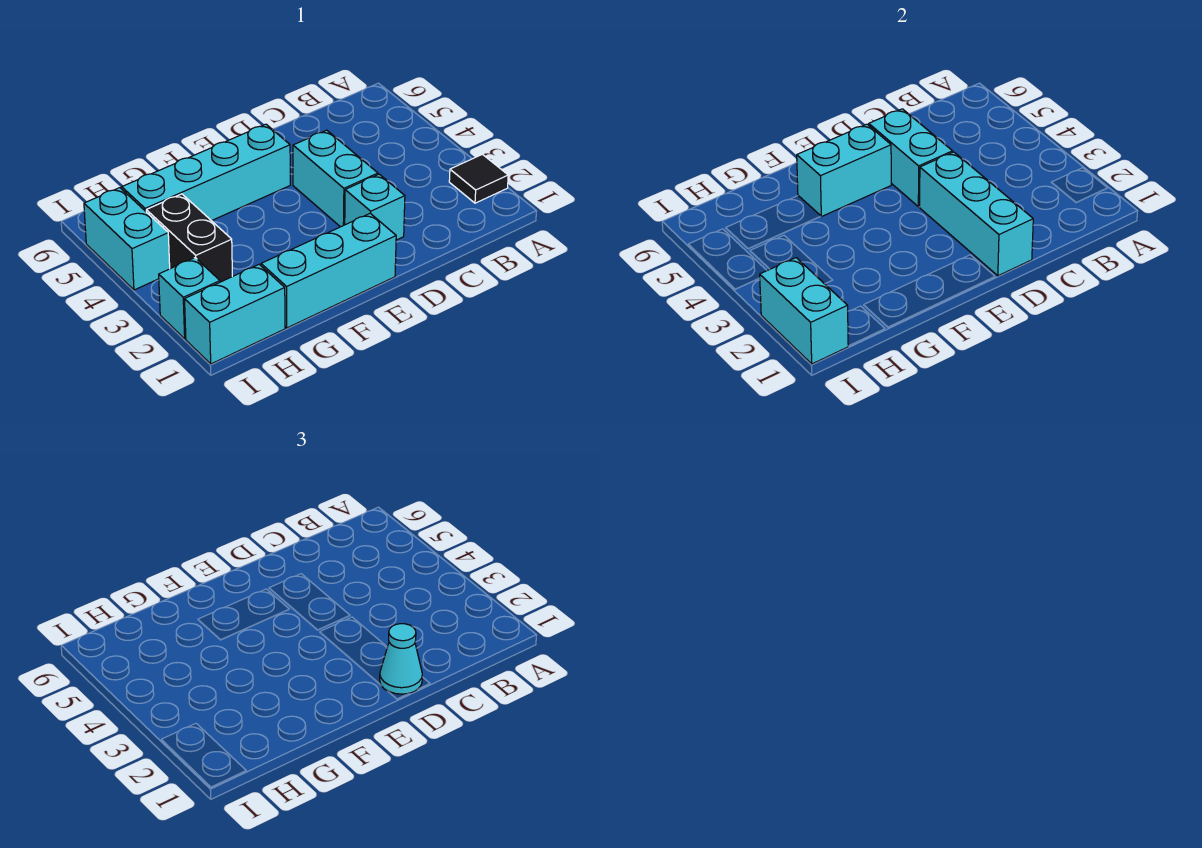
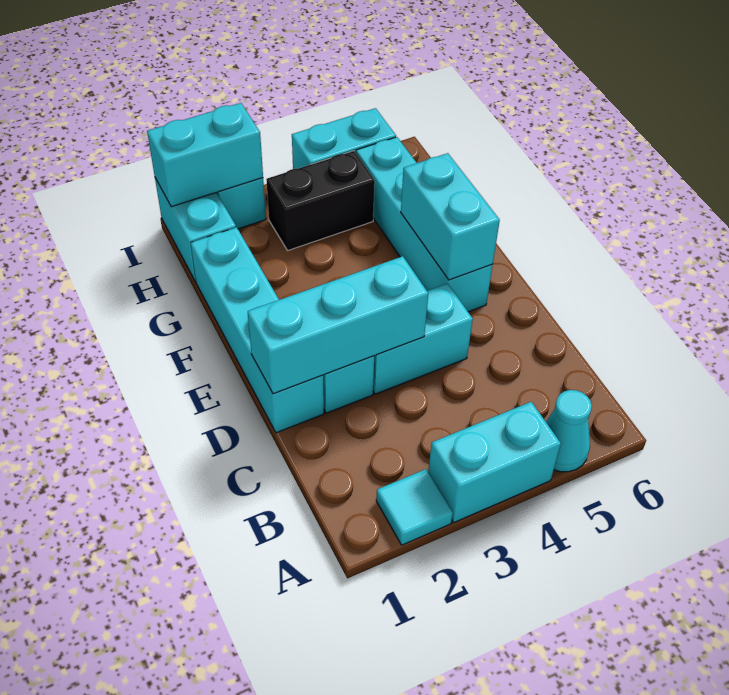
black 1x1 tile [449,154,508,203] -> cyan 1x1 tile [376,469,453,545]
cyan 1x1 cone [380,624,422,694] -> cyan 1x1 cone moved to [546,390,592,472]
cyan 1x2 brick [869,109,953,207] -> cyan 1x2 brick moved to [428,402,561,523]
cyan 1x3 brick [261,213,396,328] -> cyan 1x4 brick [191,227,324,433]

